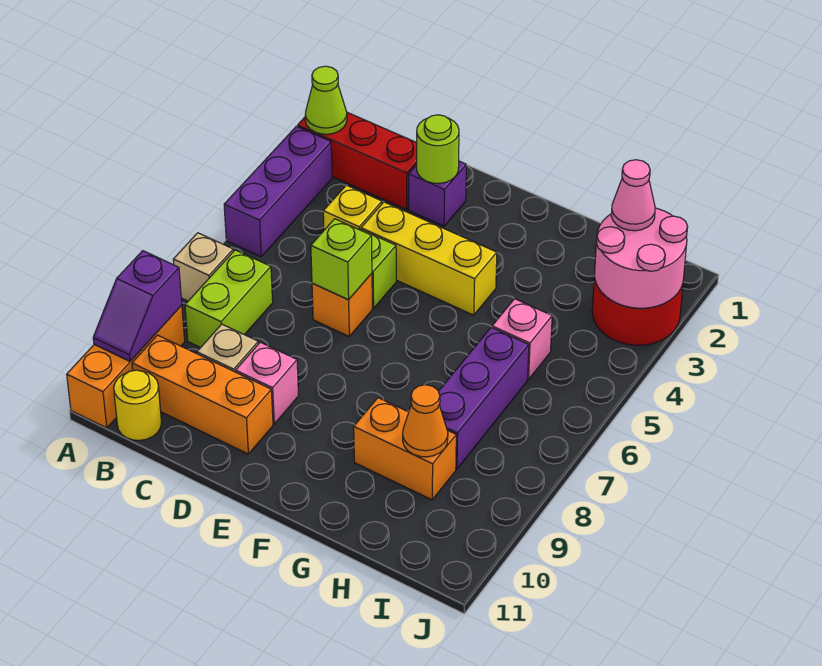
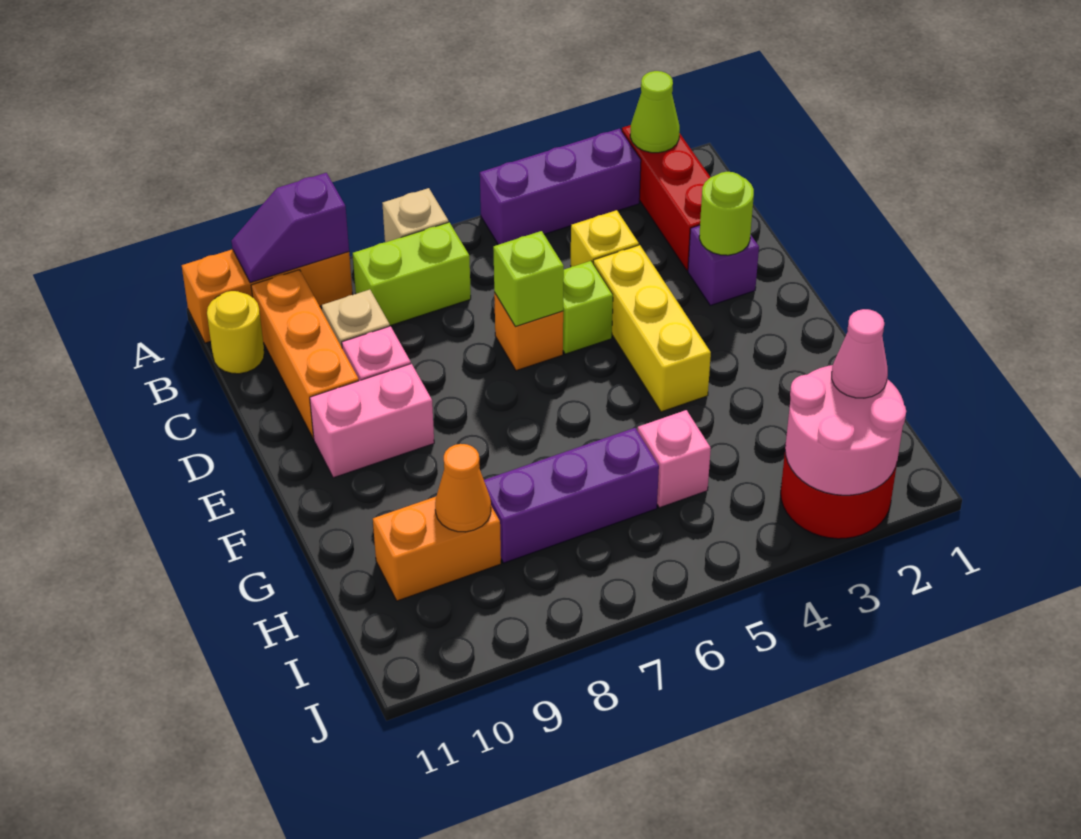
none -> pink 1x2 brick [310,364,434,478]
orange 1x2 brick [354,398,456,500] -> orange 1x2 brick turned to [373,497,501,601]

